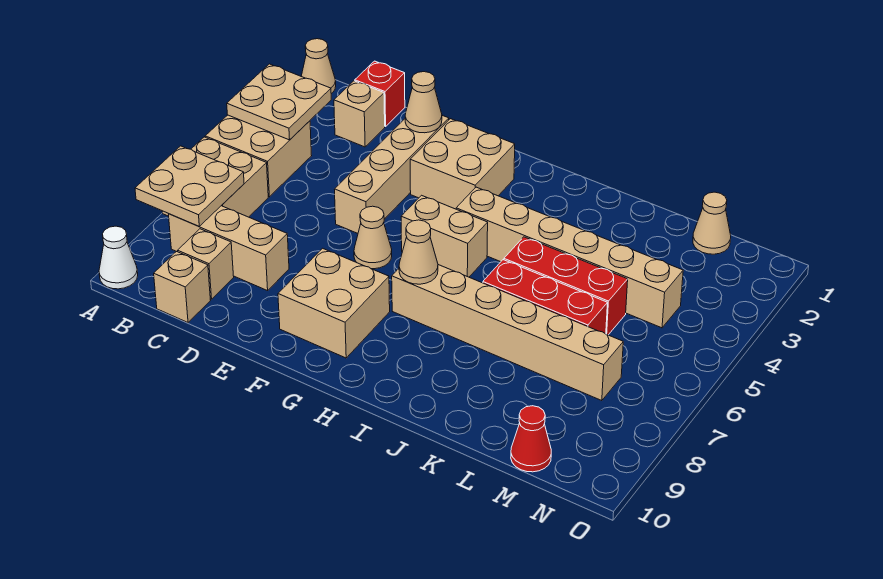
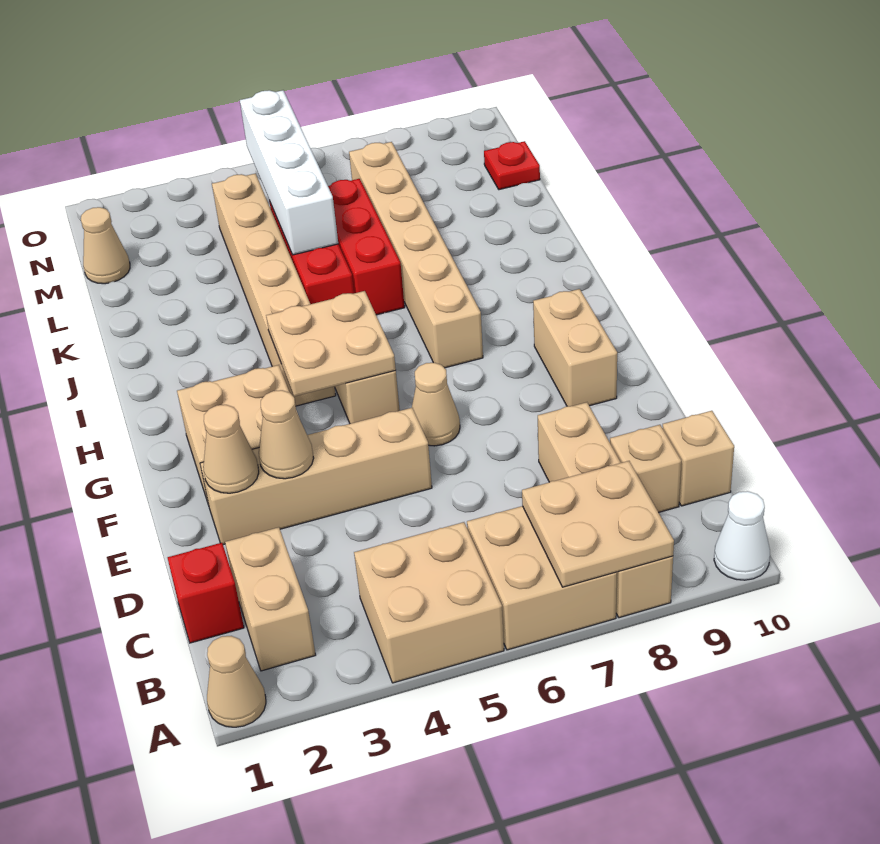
tan 2x2 plate [227,64,331,140] -> tan 2x2 plate moved to [266,291,396,396]
tan 1x3 brick [169,206,289,291] -> tan 1x4 brick [538,402,673,618]
tan 1x1 brick [334,81,385,147] -> tan 1x2 brick [225,527,316,671]
tan 2x2 brick [278,248,390,358] -> tan 1x2 brick [533,289,617,406]
tan 1x1 cone [399,220,438,284] -> tan 1x1 cone moved to [259,390,314,479]
none -> white 1x4 brick [240,90,338,255]
red 1x1 cone [511,406,551,472] -> red 1x1 plate [484,141,540,190]

